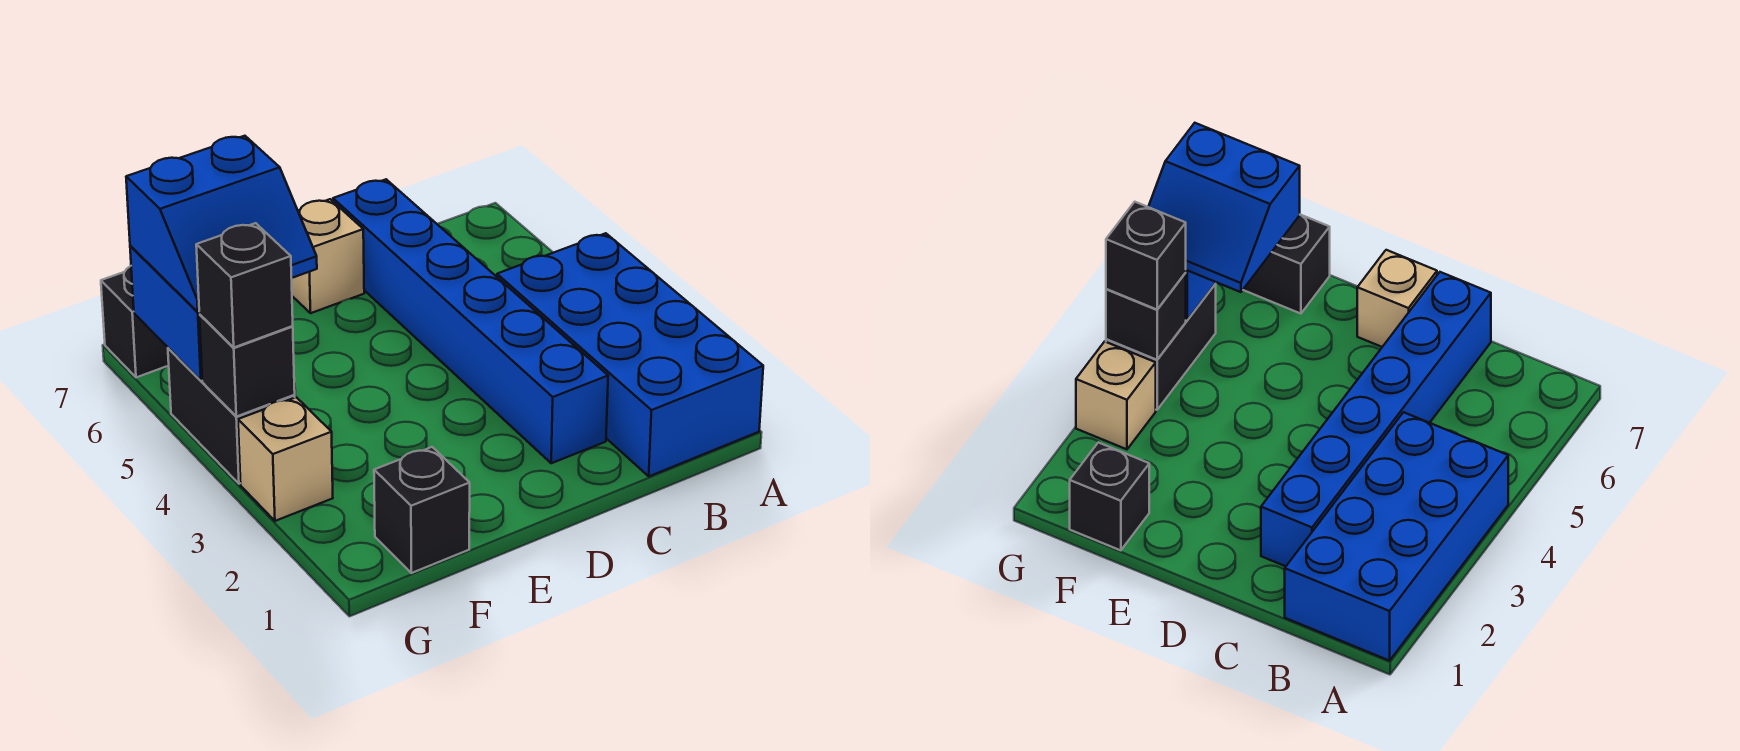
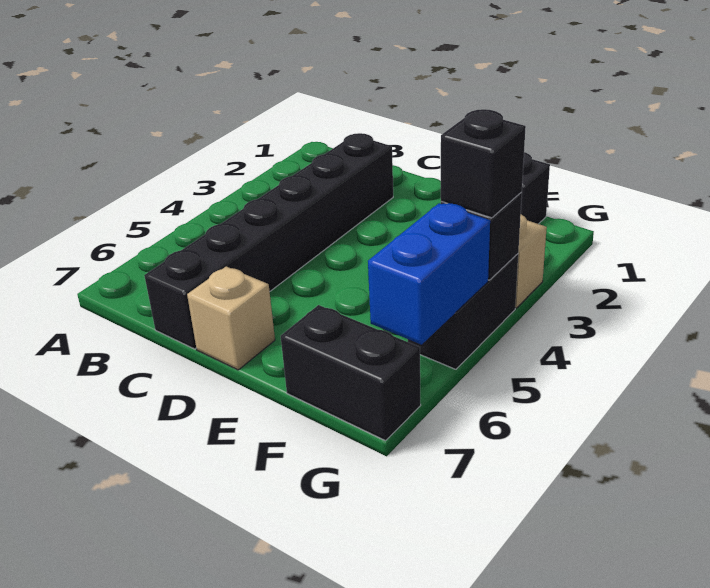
blue 2x4 brick [497,233,763,476] -> none
blue 1x6 brick [333,179,608,463] -> black 1x6 brick [144,133,393,349]
blue 2x2 slope [126,136,317,312] -> none

